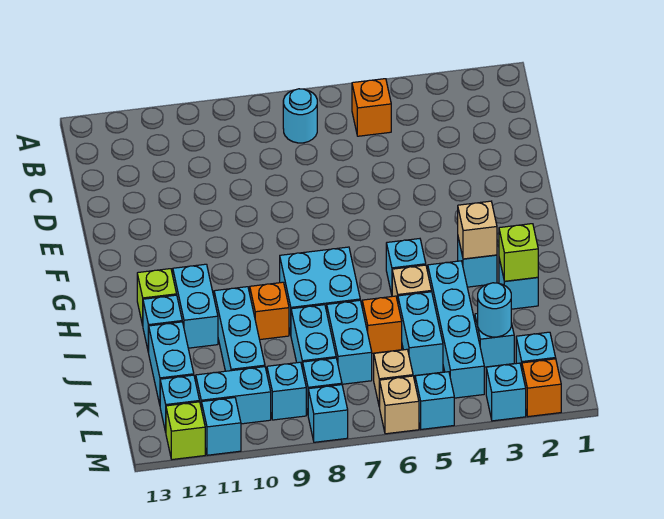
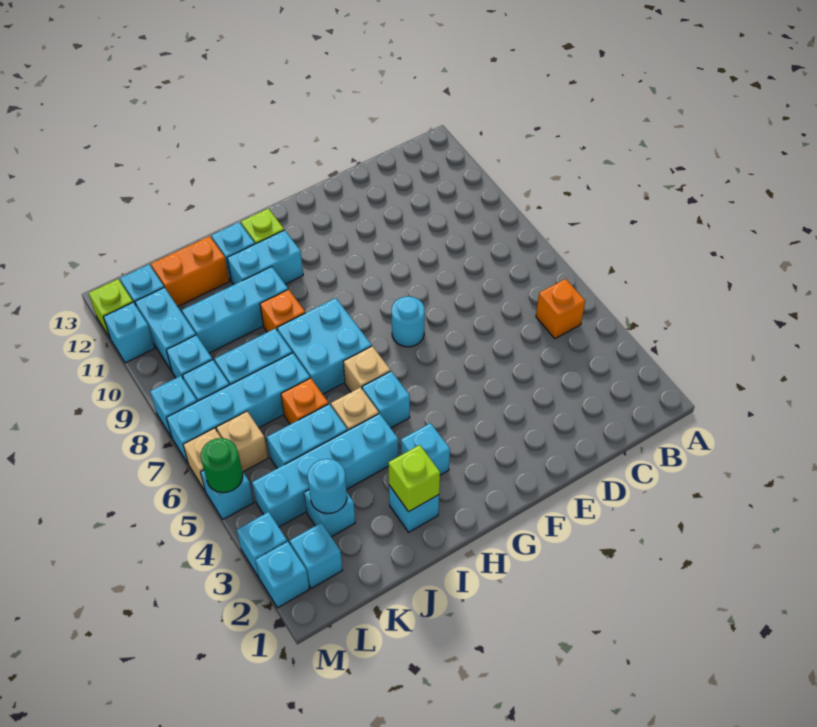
cyan 1x1 round brick [283,89,317,143] -> cyan 1x1 round brick moved to [392,296,425,347]
tan 1x1 brick [458,201,497,259] -> tan 1x1 brick moved to [343,346,390,392]
cyan 1x2 brick [327,300,372,384] -> cyan 1x4 brick [166,353,310,463]
cyan 1x2 brick [149,322,194,404] -> orange 1x2 brick [151,236,229,307]
orange 1x1 brick [522,359,561,417] -> cyan 1x1 brick [255,542,309,608]
none -> green 1x1 round brick [201,438,243,493]

